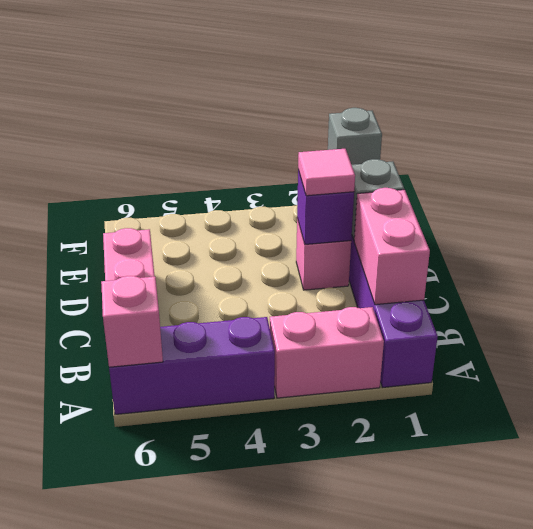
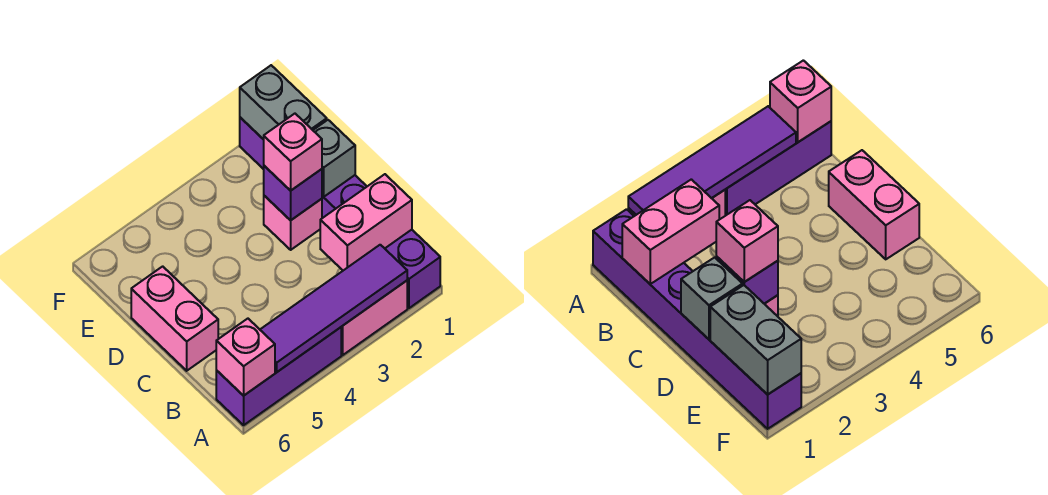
none -> purple 1x4 tile [260,245,407,372]
pink 1x2 brick [354,188,430,305] -> pink 1x2 brick turned to [320,174,412,270]
pink 1x1 tile [298,149,355,196] -> pink 1x1 brick [263,114,322,191]
grey 1x1 brick [328,108,382,165] -> grey 1x2 brick [240,65,327,139]

